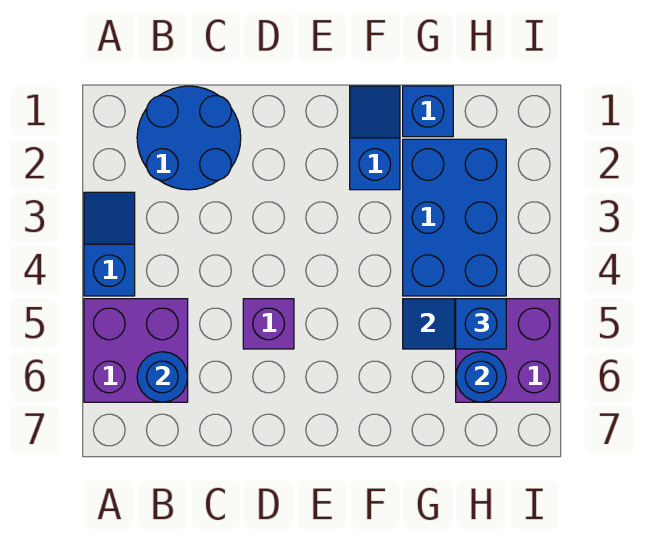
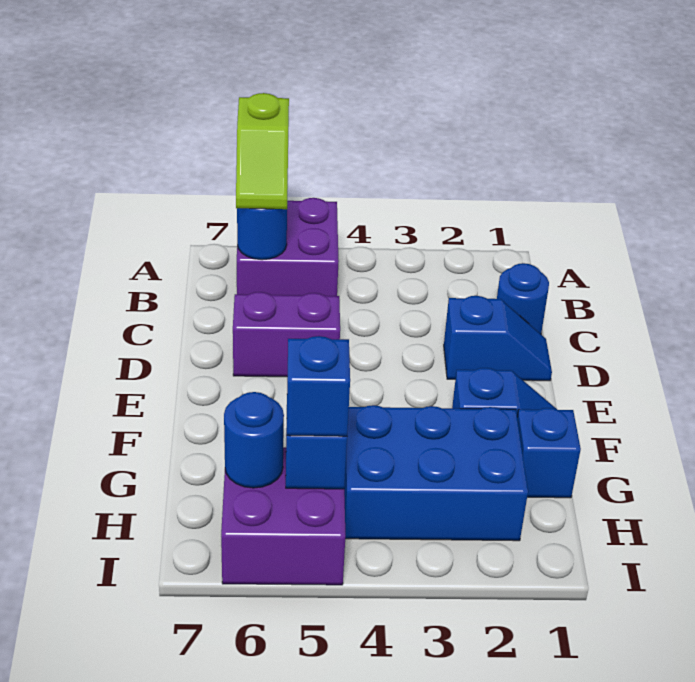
blue 1x2 slope [84,192,135,296] -> blue 1x2 slope moved to [444,296,552,381]
none -> lime 1x2 slope [236,93,289,209]
blue 2x2 round brick [137,86,241,190] -> blue 1x1 round brick [497,263,549,334]
purple 1x1 brick [243,299,294,349] -> purple 1x2 brick [233,292,340,377]

